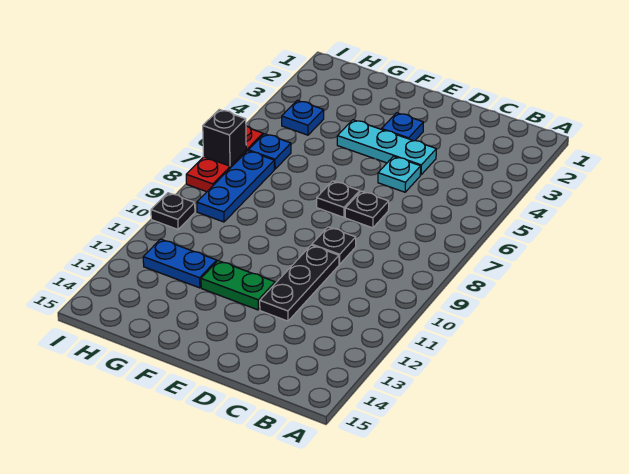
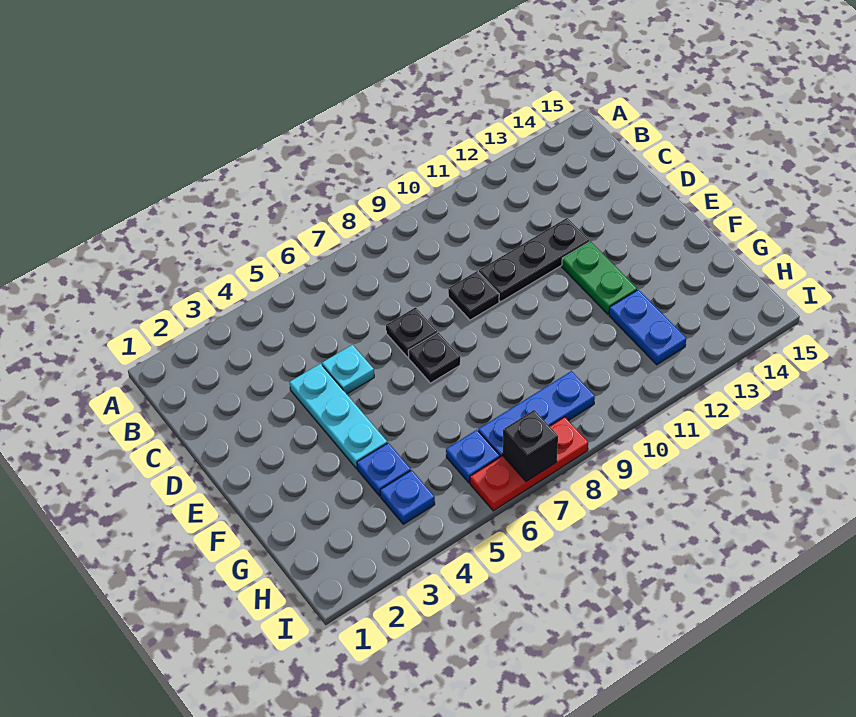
blue 1x1 plate [382,113,423,141] -> blue 1x1 plate moved to [357,443,411,496]
black 1x1 plate [151,193,195,229] -> none

